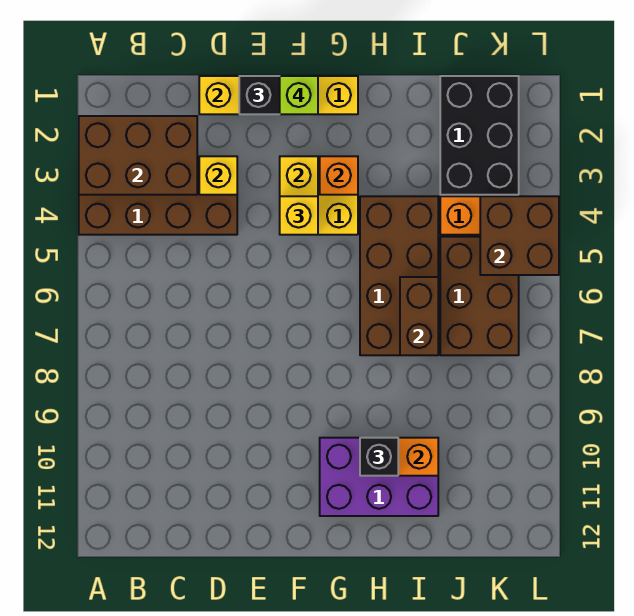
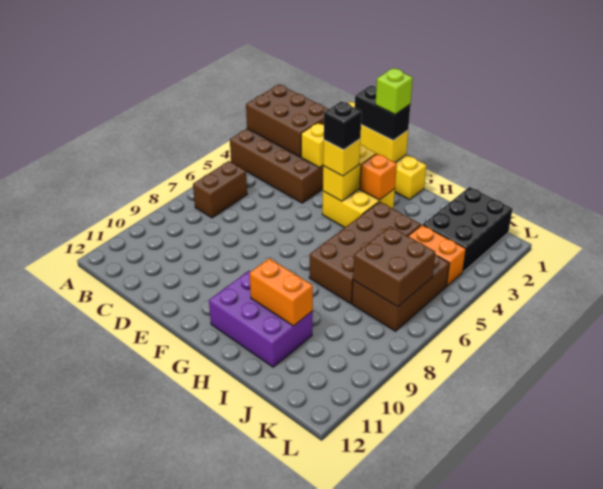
black 1x1 brick [360,438,398,476] -> black 1x1 brick moved to [324,101,362,150]
brown 1x2 brick [400,277,438,355] -> brown 1x2 brick moved to [193,161,247,218]
brown 2x2 brick [480,196,559,275] -> brown 2x2 brick moved to [353,227,435,307]

